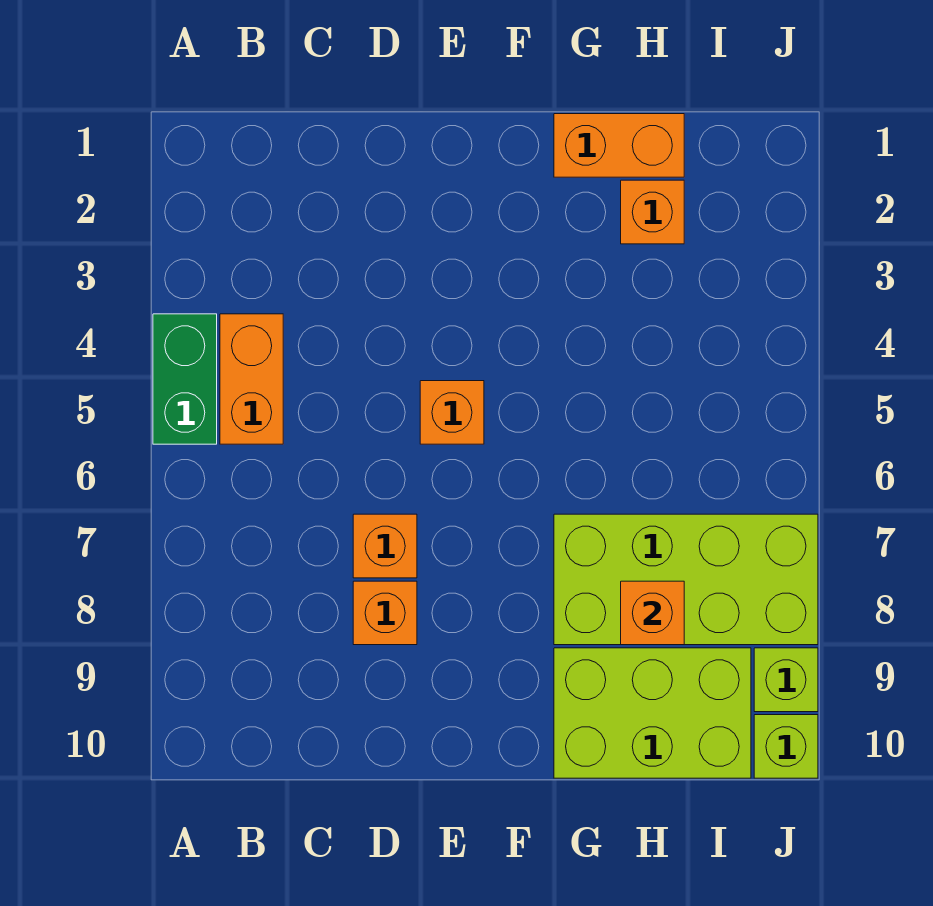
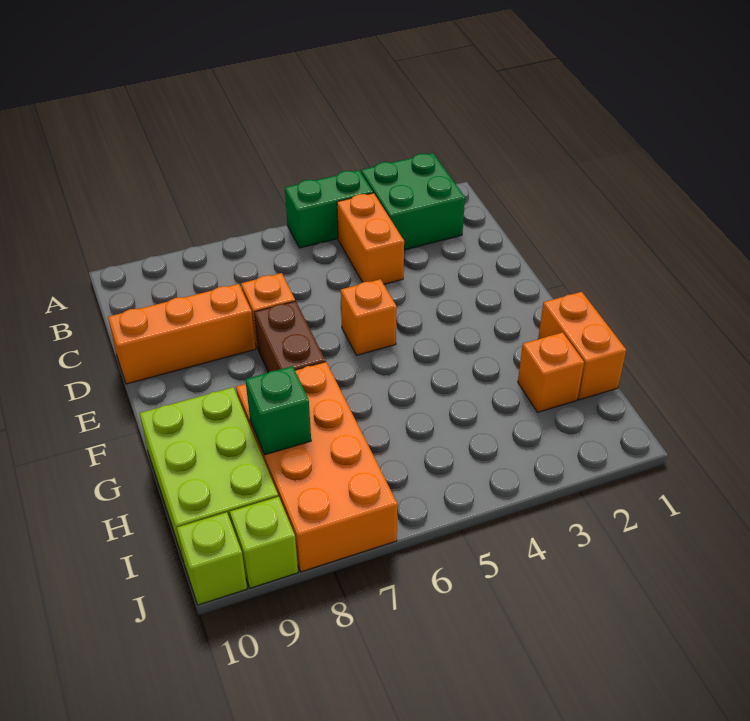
none -> green 2x2 brick [361,153,465,250]
orange 1x2 brick [220,314,283,444] -> orange 1x2 brick turned to [337,193,404,284]
orange 1x1 brick [353,581,417,645] -> orange 1x3 brick [108,284,255,384]
none -> brown 1x2 brick [254,301,326,372]
lime 2x4 brick [554,514,818,645] -> orange 2x4 brick [236,362,397,572]
orange 1x1 brick [621,581,684,645] -> green 1x1 brick [245,366,311,455]

